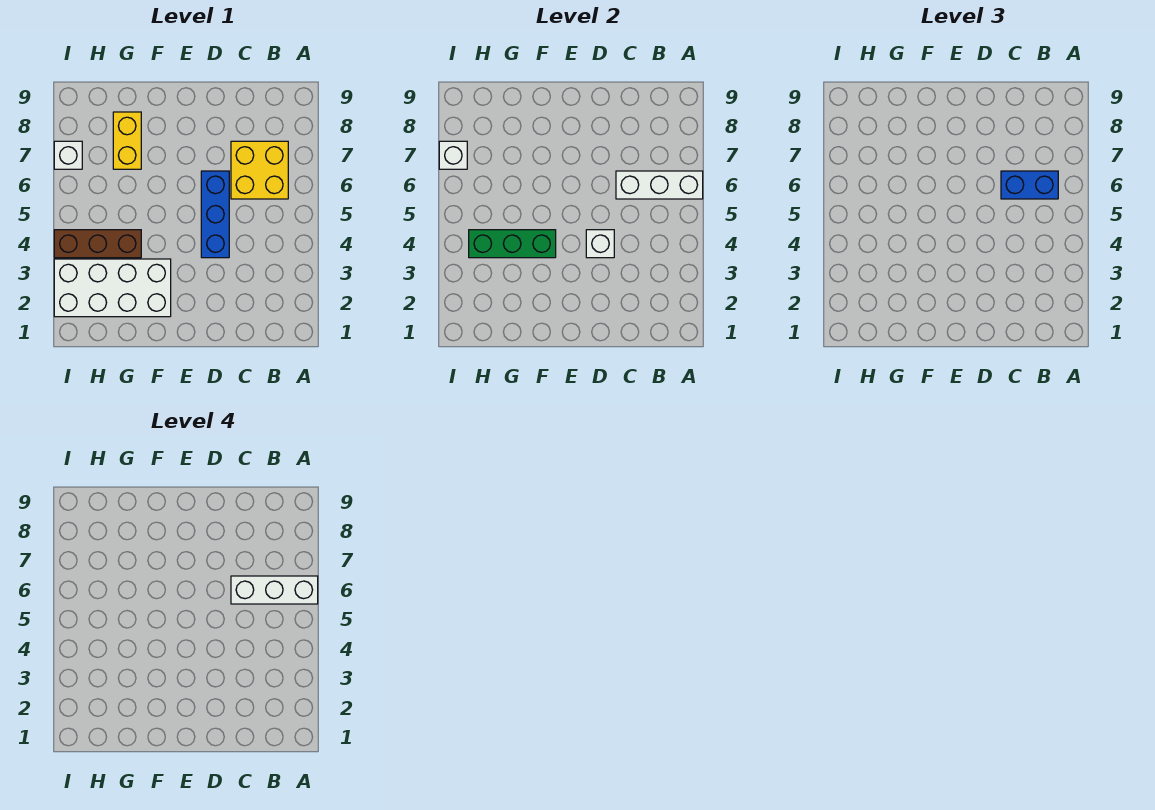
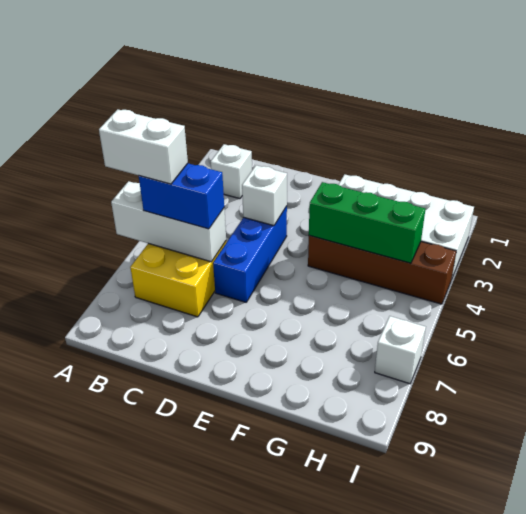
white 1x3 brick [231,576,318,604] -> white 1x2 brick [99,109,188,184]
brown 1x3 brick [54,230,141,258] -> brown 1x4 brick [308,236,456,304]
yellow 1x2 brick [113,112,141,169] -> none
white 1x1 brick [439,141,467,169] -> white 1x1 brick moved to [211,144,252,199]

